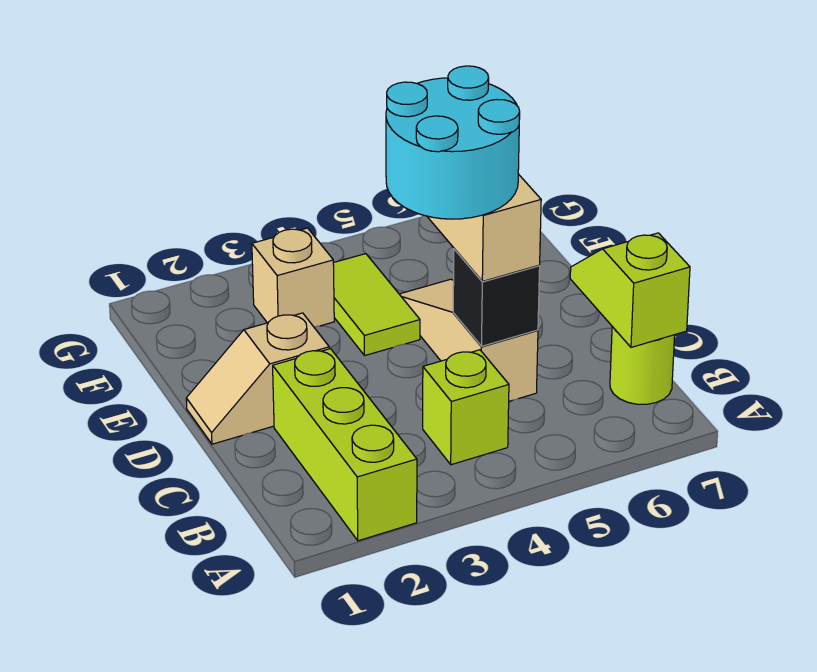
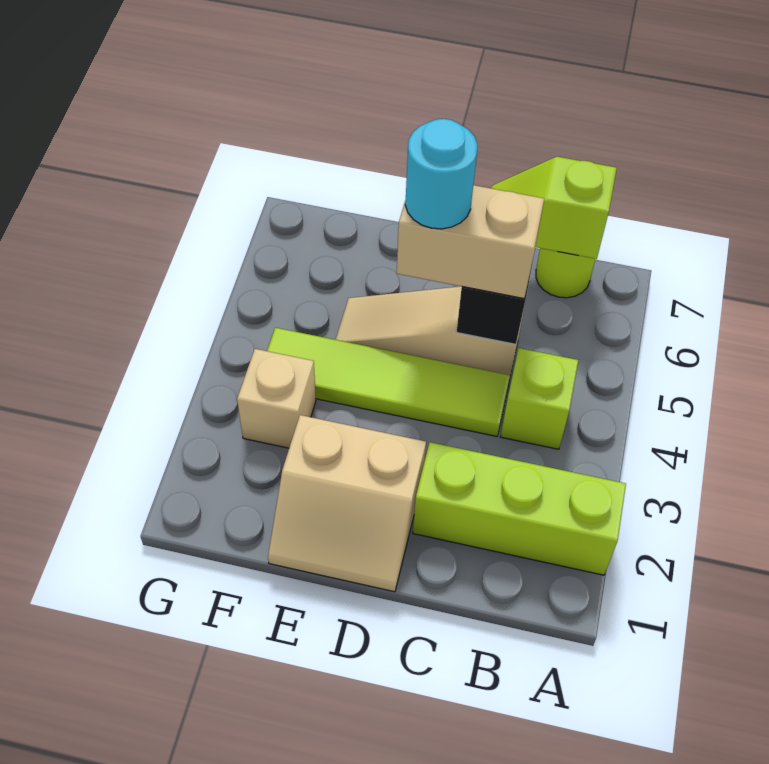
cyan 2x2 round brick [386,66,520,219] -> cyan 1x1 round brick [405,119,477,229]
tan 1x2 slope [186,313,329,444] -> tan 2x2 slope [268,415,426,592]
lime 1x2 tile [333,254,420,356] -> lime 1x4 tile [267,328,510,436]

